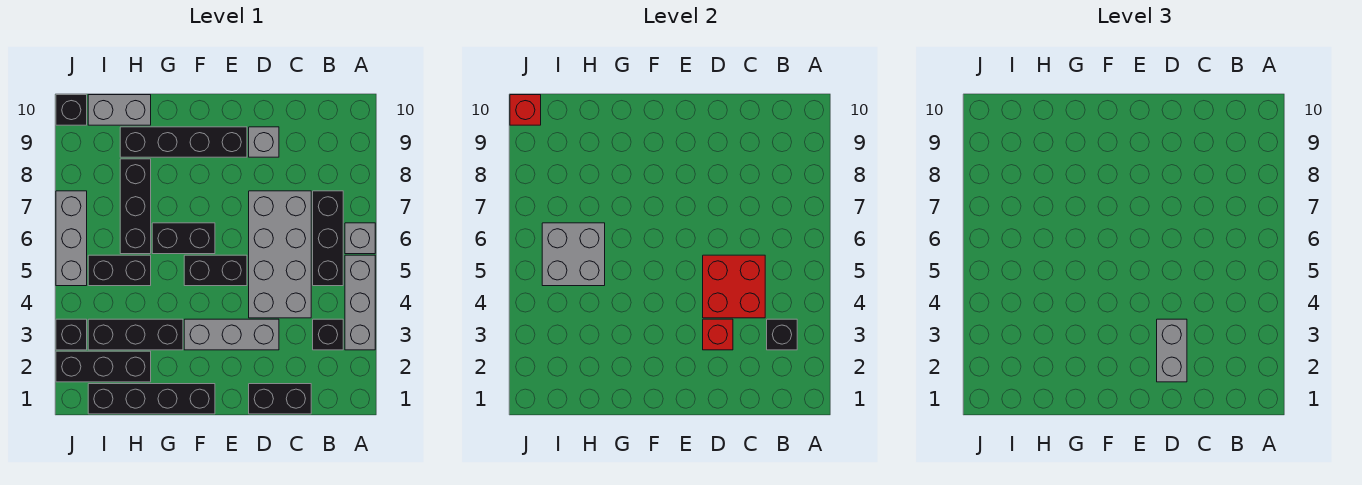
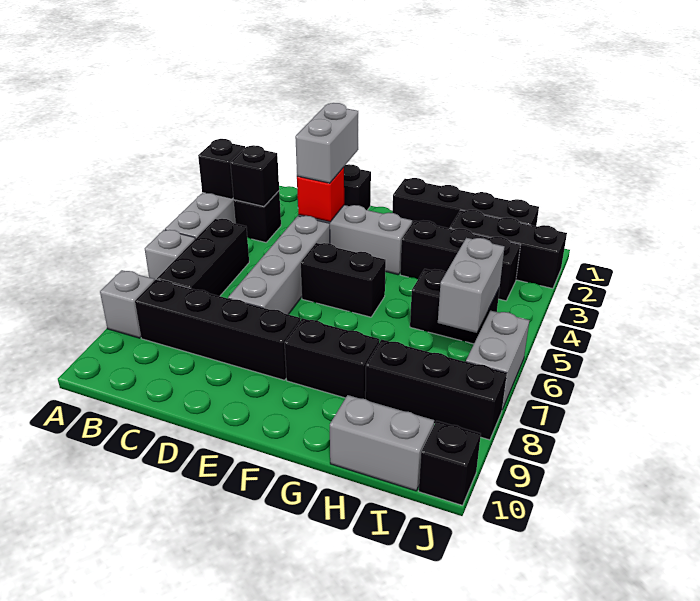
grey 2x4 brick [249,191,311,318] -> grey 1x4 brick [228,216,330,315]
red 2x2 brick [703,255,765,318] -> none
grey 1x1 brick [249,127,279,157] -> grey 1x1 brick moved to [100,270,155,338]
black 1x4 brick [120,127,247,157] -> black 1x4 brick moved to [135,279,300,380]
black 1x2 brick [152,223,215,254] -> black 1x2 brick moved to [285,318,379,399]
grey 2x2 brick [542,223,605,286] -> grey 1x2 brick [438,238,505,333]
black 1x3 brick [120,159,151,254] -> black 1x3 brick turned to [365,339,507,440]
black 1x1 brick [56,319,87,350] -> black 1x1 brick moved to [198,139,245,199]
grey 1x3 brick [56,191,87,286] -> grey 1x2 brick [466,311,529,410]
red 1x1 brick [510,95,541,125] -> none

